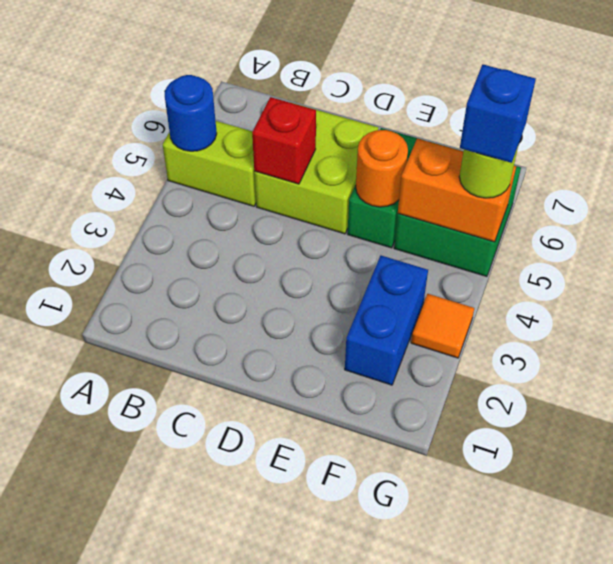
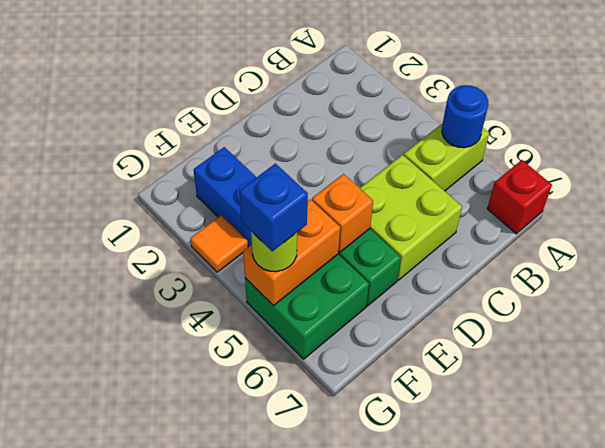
red 1x1 brick [252,97,316,184] -> red 1x1 brick moved to [487,160,552,234]
orange 1x1 round brick [356,130,408,207] -> orange 1x1 brick [312,174,373,252]

